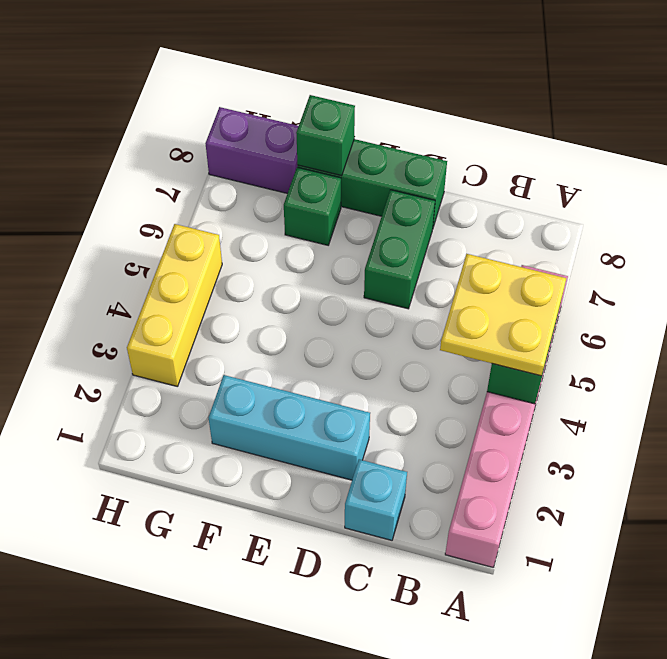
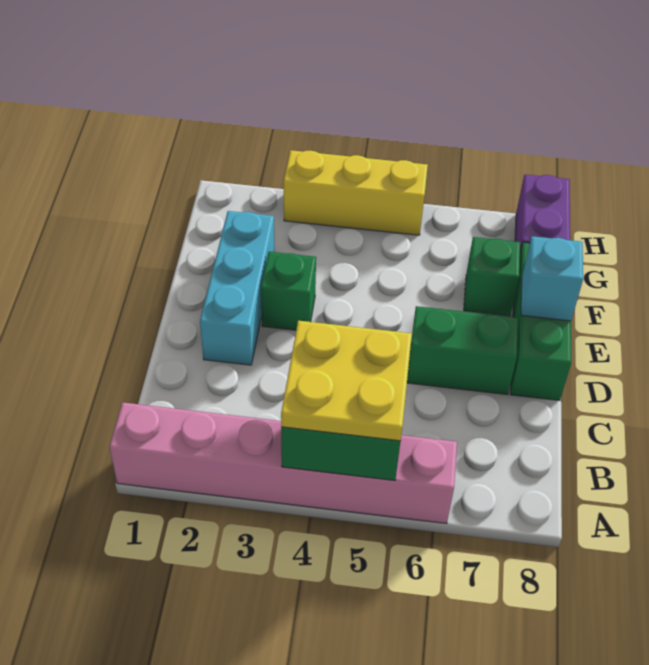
cyan 1x1 brick [345,459,407,540] -> cyan 1x1 brick moved to [521,236,583,321]
green 1x1 brick [296,95,355,176] -> green 1x1 brick moved to [261,252,316,330]

